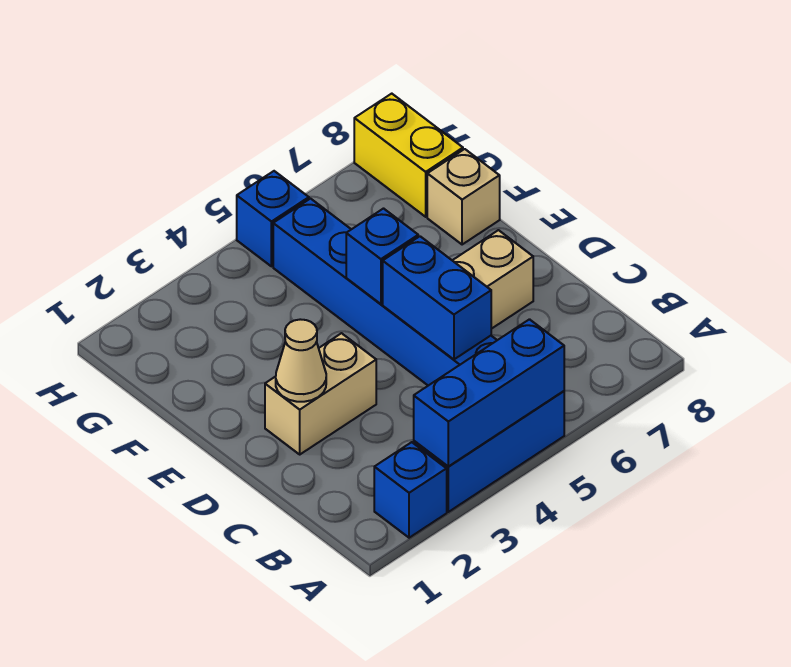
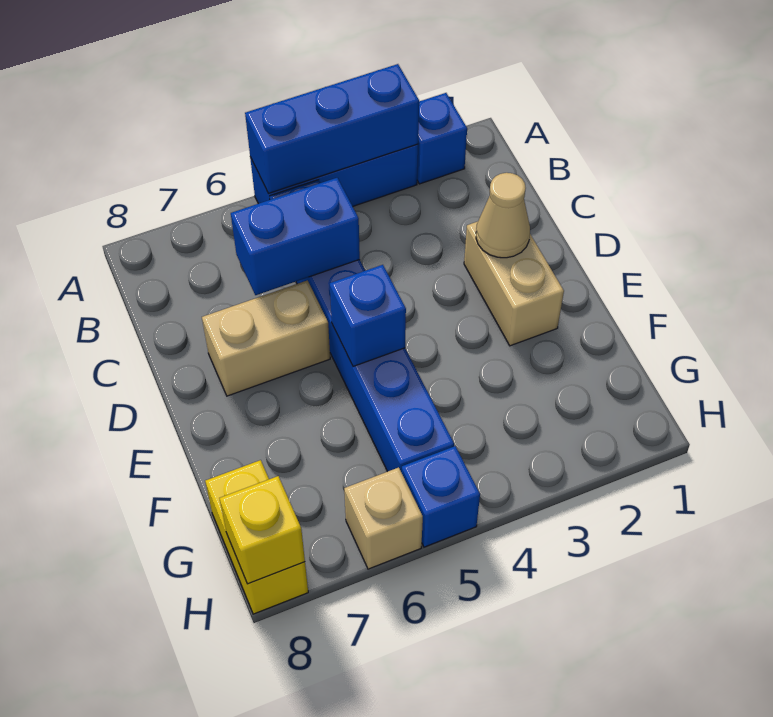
blue 1x2 brick [383,236,491,359] -> blue 1x2 brick turned to [231,178,360,295]
tan 1x2 brick [265,333,376,454] -> tan 1x2 brick turned to [464,222,564,346]
tan 1x1 brick [427,149,500,245] -> tan 1x1 brick moved to [344,467,423,569]
none -> yellow 1x1 brick [219,476,305,584]

